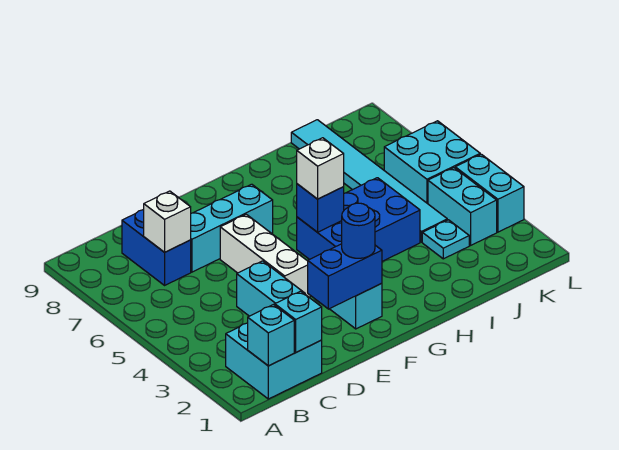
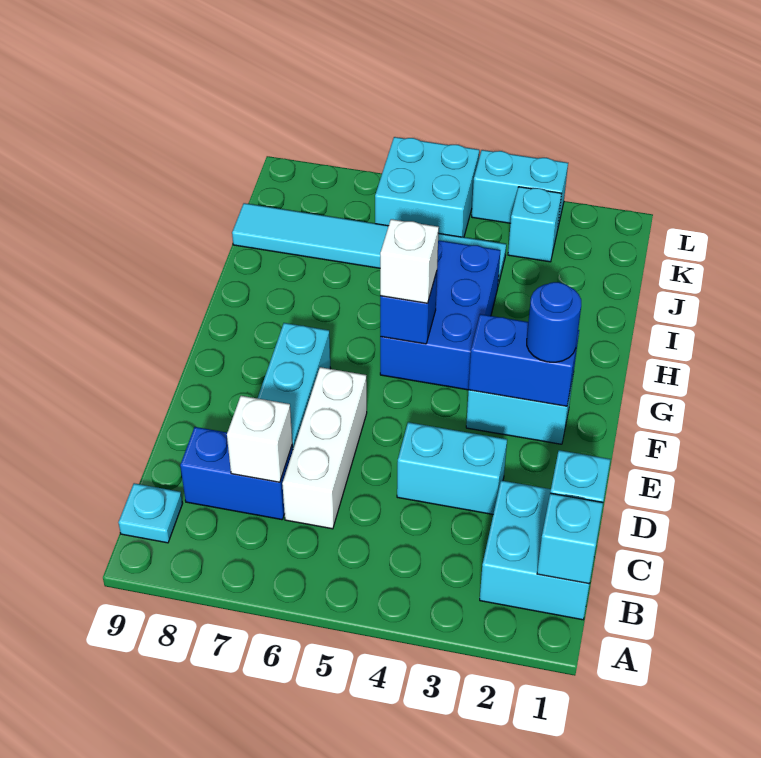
blue 1x2 brick [308,244,382,309] -> blue 1x2 brick turned to [469,314,579,406]
white 1x3 brick [220,214,311,297] -> white 1x3 brick turned to [282,367,367,529]
cyan 1x1 plate [422,220,469,259] -> cyan 1x1 plate moved to [118,483,183,543]
cyan 1x2 brick [428,168,497,245] -> cyan 1x1 brick [508,187,561,262]

